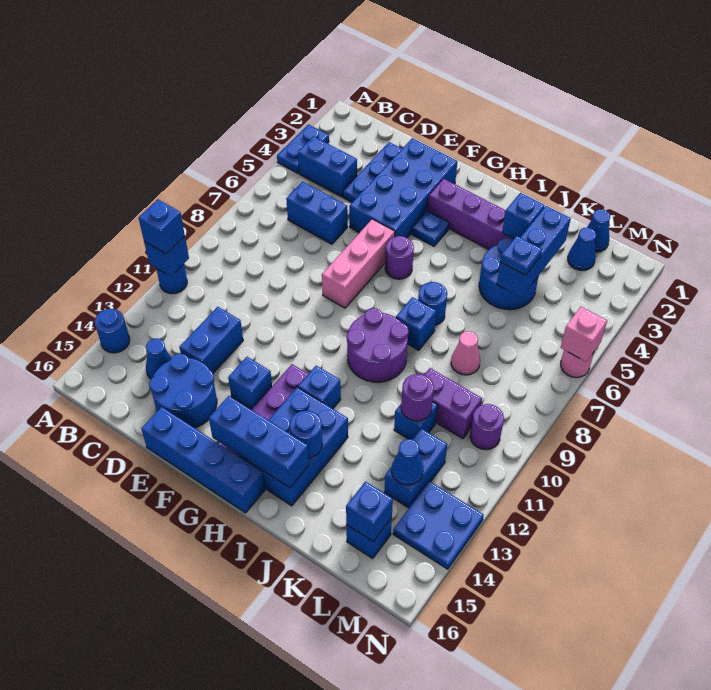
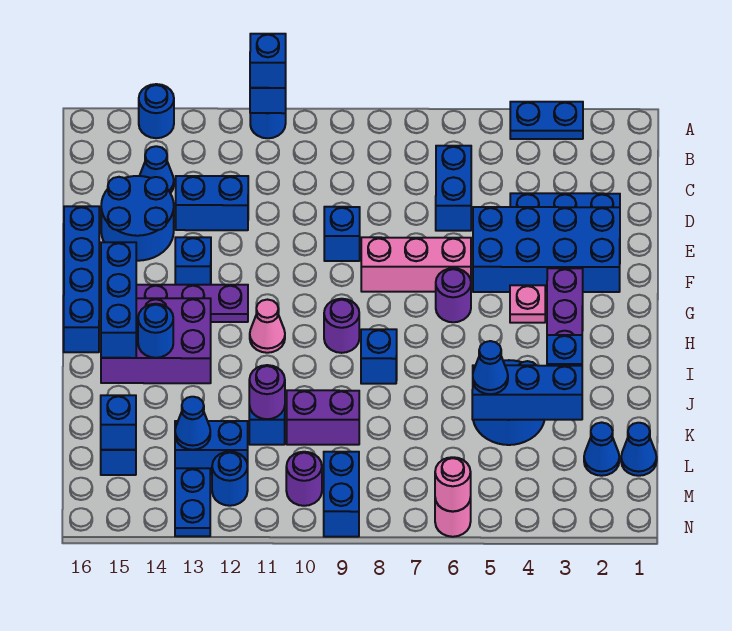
blue 1x2 brick [298,136,357,197] -> blue 1x2 brick moved to [324,452,359,537]
blue 1x1 plate [412,211,449,246] -> pink 1x1 plate [510,285,545,323]
purple 2x2 round brick [347,308,409,382] -> purple 1x1 round brick [324,299,359,353]
blue 1x1 brick [298,366,341,409] -> blue 1x1 brick moved to [324,207,360,261]
blue 2x3 brick [238,387,348,506] -> purple 2x3 brick [101,298,211,383]
blue 1x1 round brick [418,282,447,325] -> blue 1x1 round brick moved to [212,452,248,506]
blue 1x1 plate [500,236,542,275] -> blue 1x1 cone [473,341,508,394]
pink 1x1 cone [451,331,480,375] -> pink 1x1 cone moved to [250,300,285,353]
purple 1x2 brick [424,368,482,439] -> purple 1x2 brick turned to [287,390,359,445]
blue 2x2 plate [393,481,484,569] -> blue 1x2 plate [175,468,210,536]
pink 1x1 brick [560,307,607,362] -> pink 1x1 round brick [435,457,471,511]

